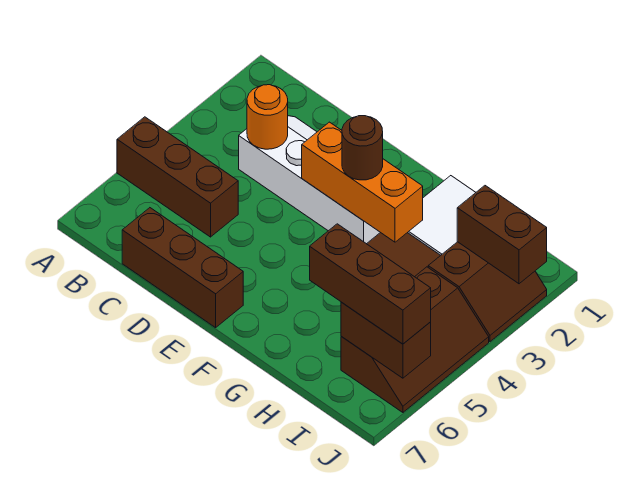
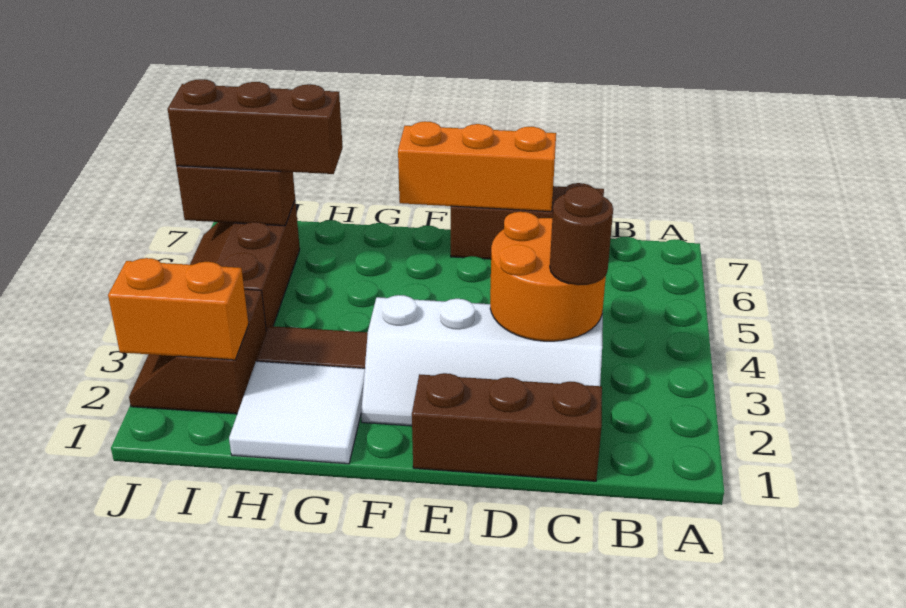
brown 1x3 brick [117,117,238,237] -> brown 1x3 brick moved to [412,373,602,481]
orange 1x1 round brick [247,85,288,149] -> orange 2x2 round brick [490,212,606,341]
orange 1x3 brick [302,122,423,242] -> orange 1x3 brick moved to [398,121,556,212]
brown 1x1 round brick [342,116,383,180] -> brown 1x1 round brick moved to [550,186,613,285]
brown 1x2 brick [457,186,547,284] -> orange 1x2 brick [108,258,249,360]

